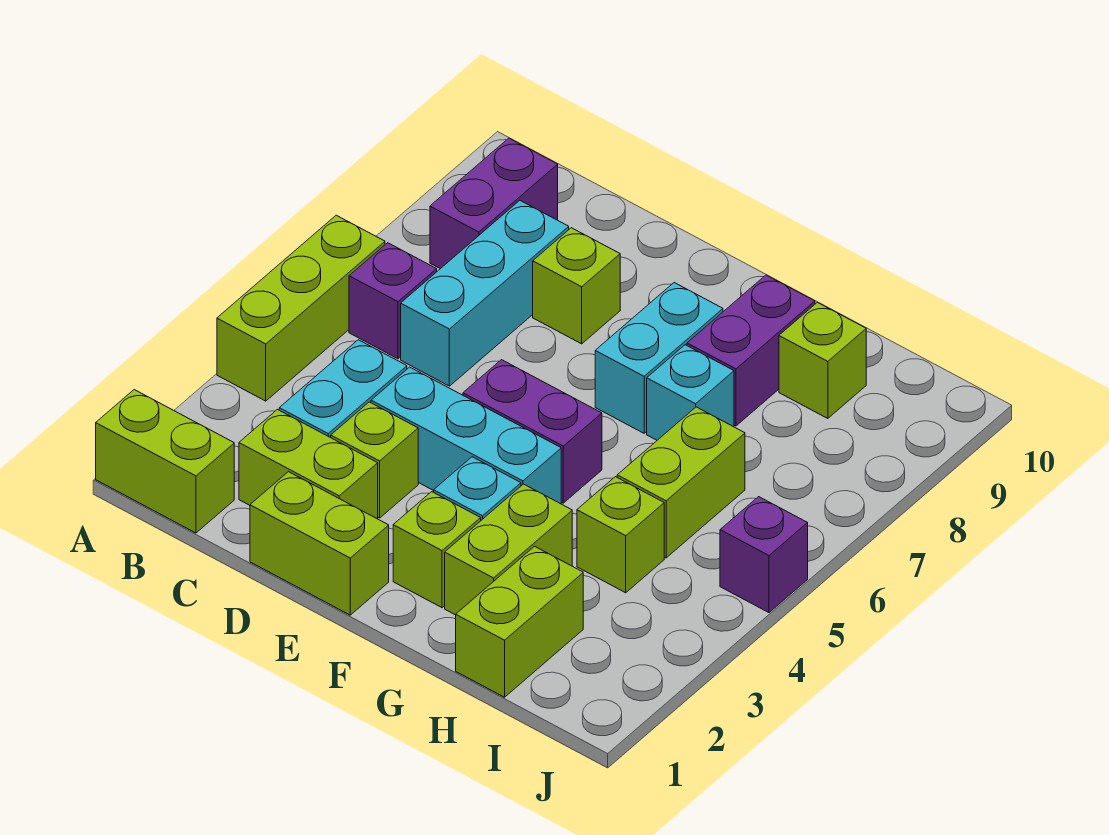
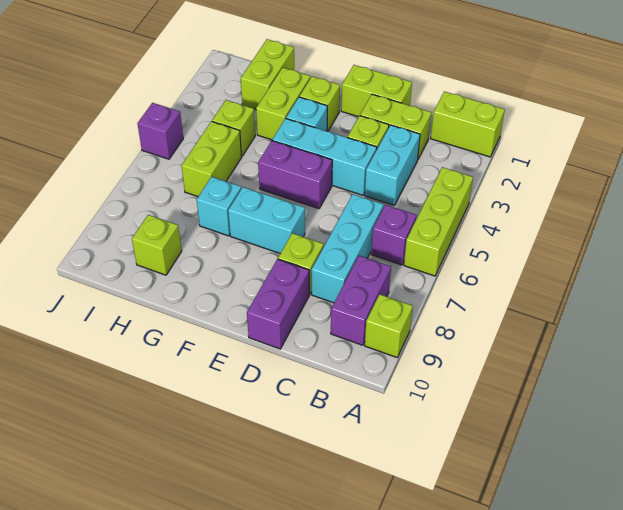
none -> lime 1x1 brick [365,294,413,357]
cyan 1x2 brick [595,283,723,433] -> cyan 1x2 brick turned to [228,187,305,253]
purple 1x2 brick [687,275,815,426] -> purple 1x2 brick moved to [247,259,309,349]

